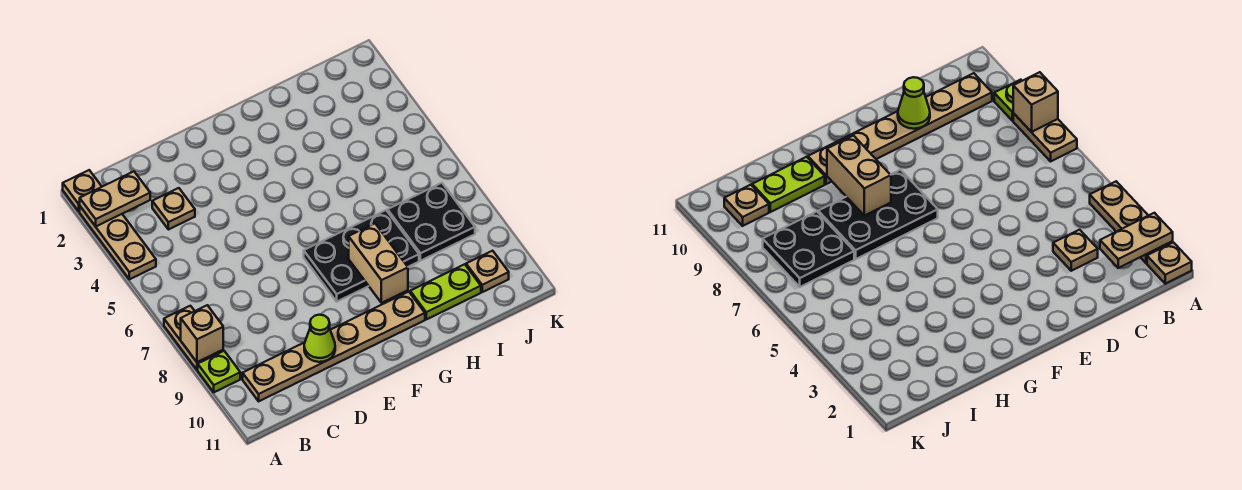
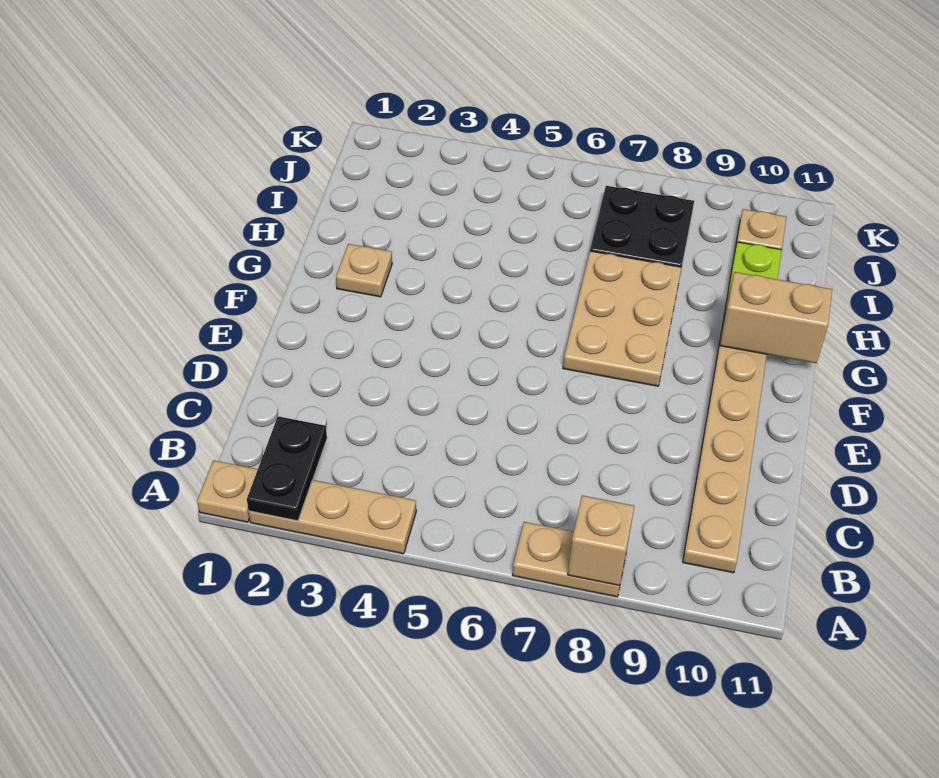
tan 1x2 plate [80,171,150,226] -> black 1x2 plate [247,416,327,521]
lime 1x1 plate [198,351,240,392] -> none
tan 1x1 plate [152,188,195,230] -> tan 1x1 plate moved to [336,244,392,297]
lime 1x1 cone [304,315,335,362] -> none
black 2x3 plate [304,210,419,301] -> tan 2x3 plate [563,251,682,386]
tan 1x2 brick [349,223,408,303] -> tan 1x2 brick moved to [720,272,832,363]

